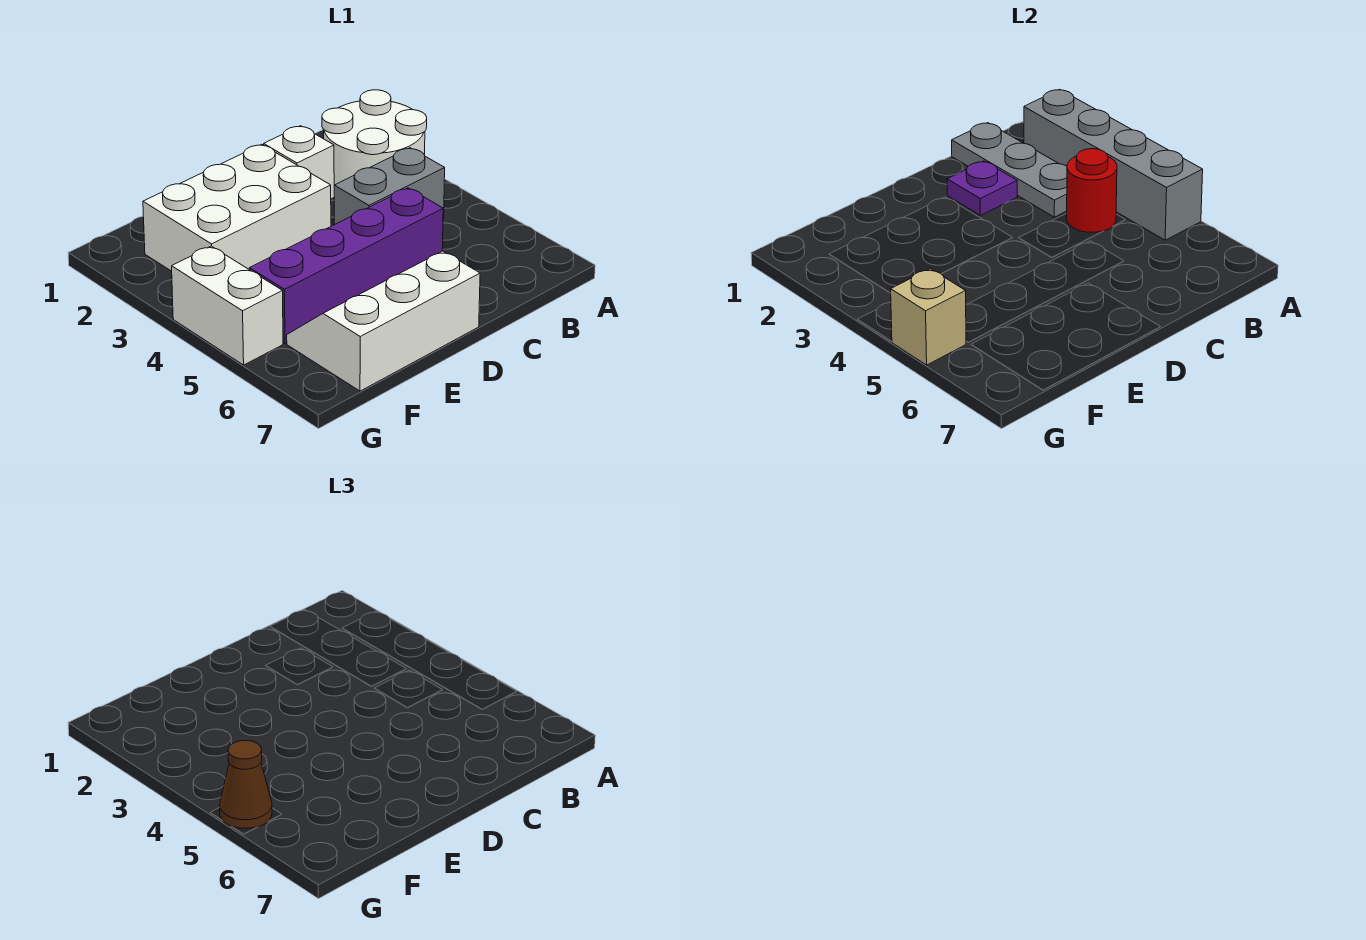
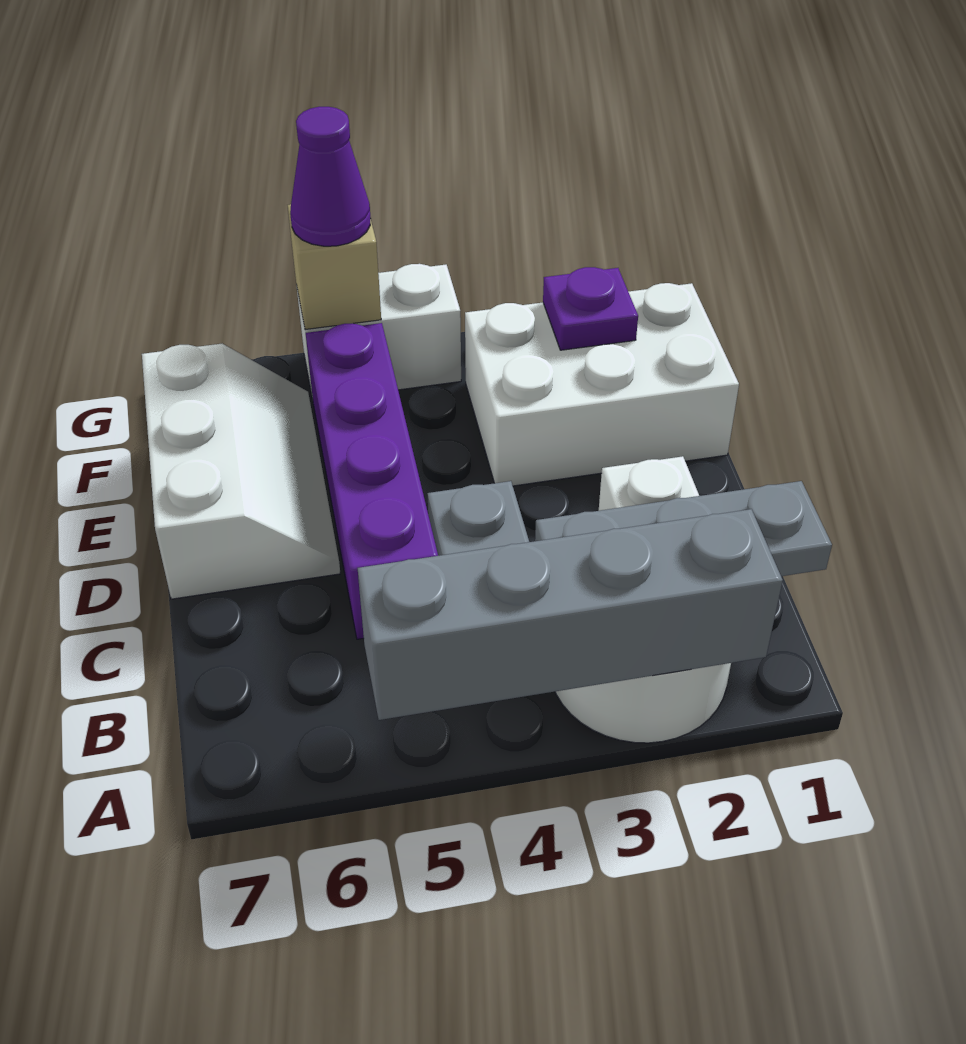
red 1x1 round brick [1067,149,1117,232] -> none
purple 1x1 plate [947,161,1017,215] -> purple 1x1 plate moved to [543,267,638,350]
white 2x3 brick [143,144,331,271] -> white 2x3 brick turned to [465,283,739,486]
brown 1x1 cone [220,740,272,828] -> purple 1x1 cone [290,107,371,246]

